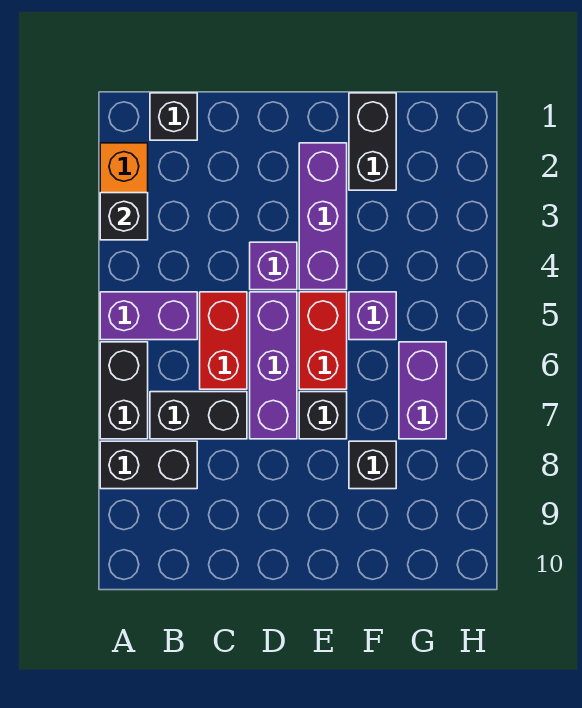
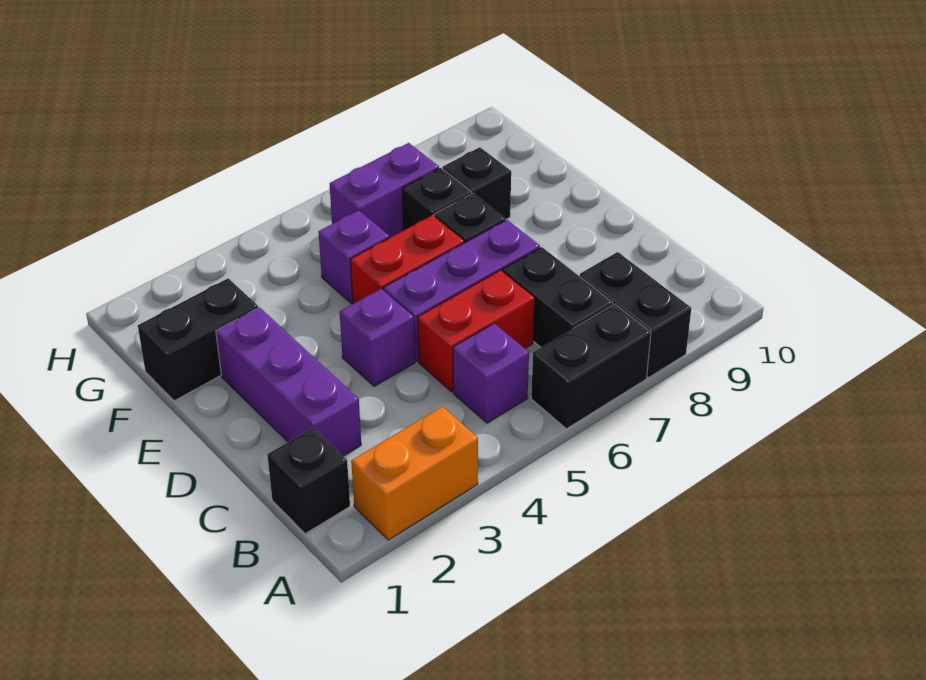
black 1x1 brick [100,193,148,240] -> black 1x1 brick moved to [402,168,472,230]
purple 1x2 brick [100,292,197,340] -> purple 1x1 brick [453,323,529,423]
purple 1x3 brick [299,143,347,290] -> purple 1x3 brick turned to [216,307,361,456]

